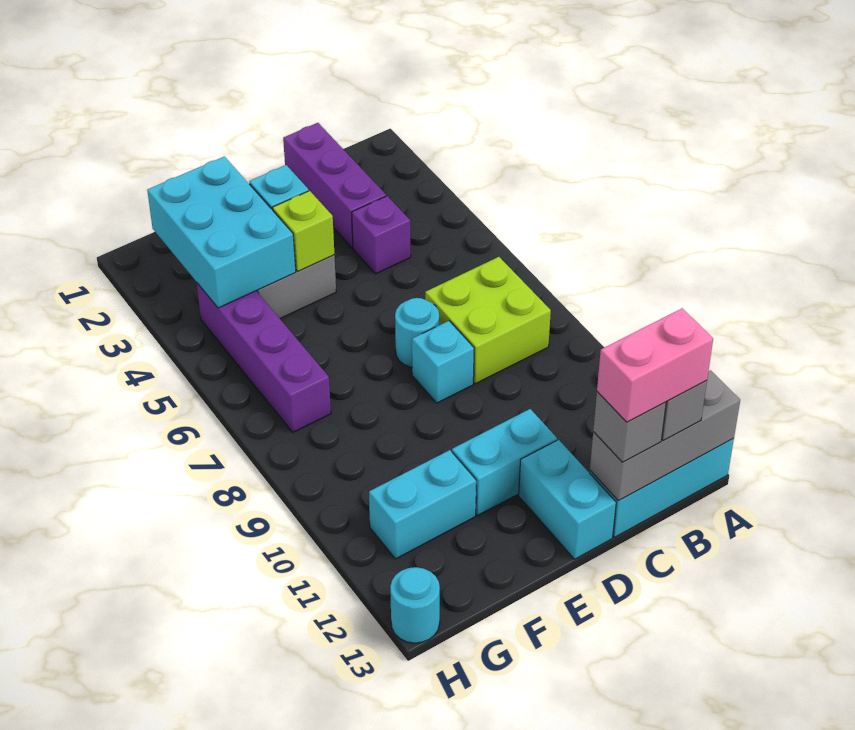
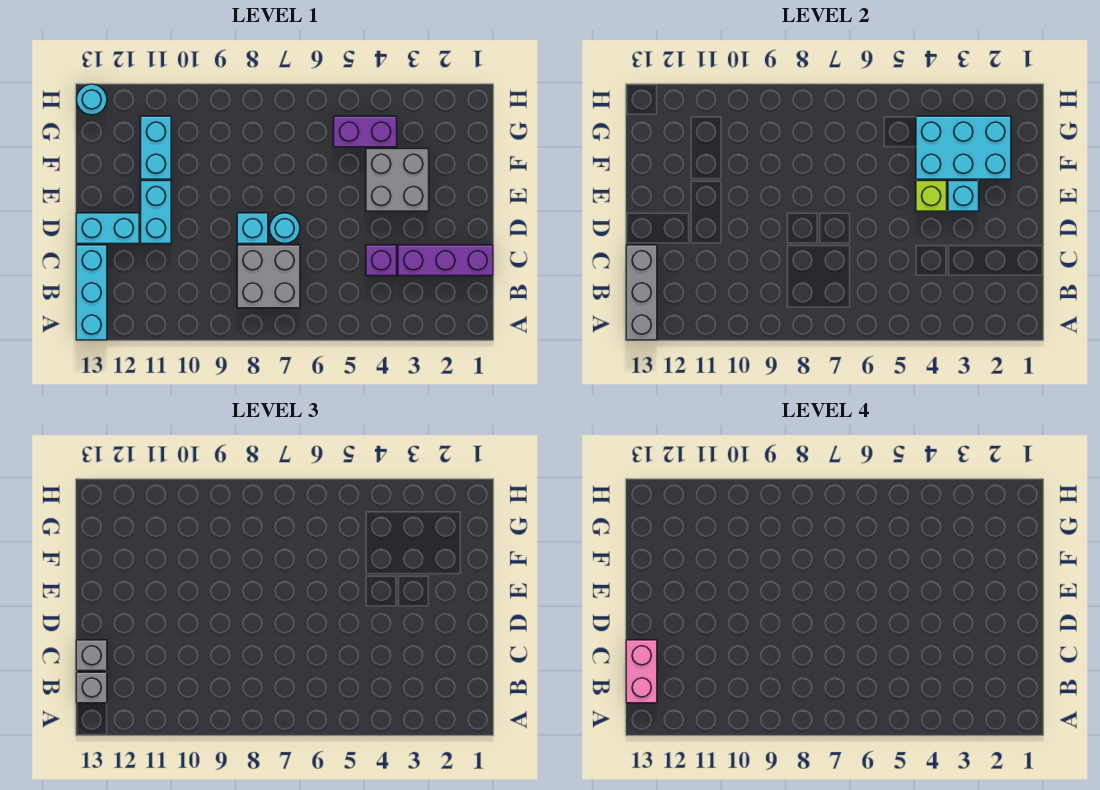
lime 2x2 brick [425,257,551,384] -> grey 2x2 brick [237,245,300,308]
purple 1x4 brick [197,283,331,432] -> purple 1x2 brick [334,116,397,147]

